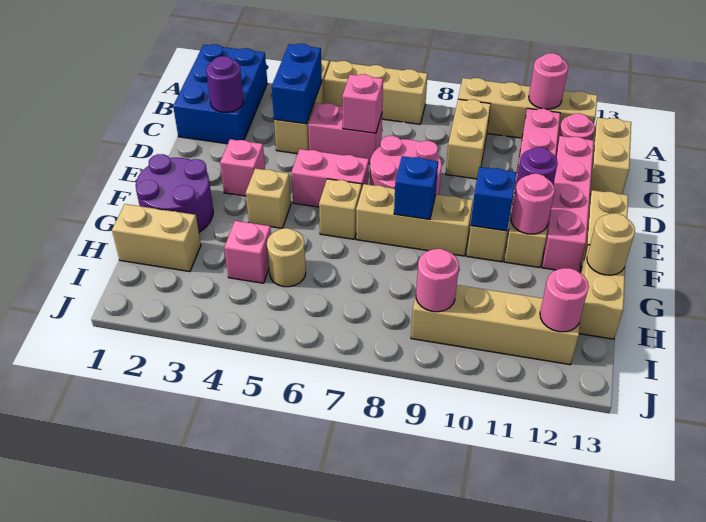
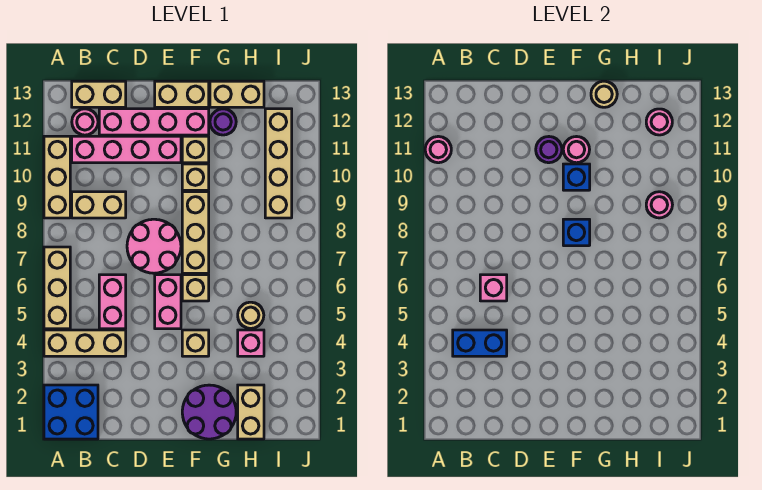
blue 2x3 brick [173,44,267,144] -> blue 2x2 brick [44,385,98,439]
tan 1x4 brick [458,78,597,140] -> tan 1x3 brick [44,136,70,218]
purple 1x1 round brick [206,56,243,112] -> purple 1x1 round brick moved to [210,109,236,135]
pink 1x1 brick [220,139,265,196] -> none

